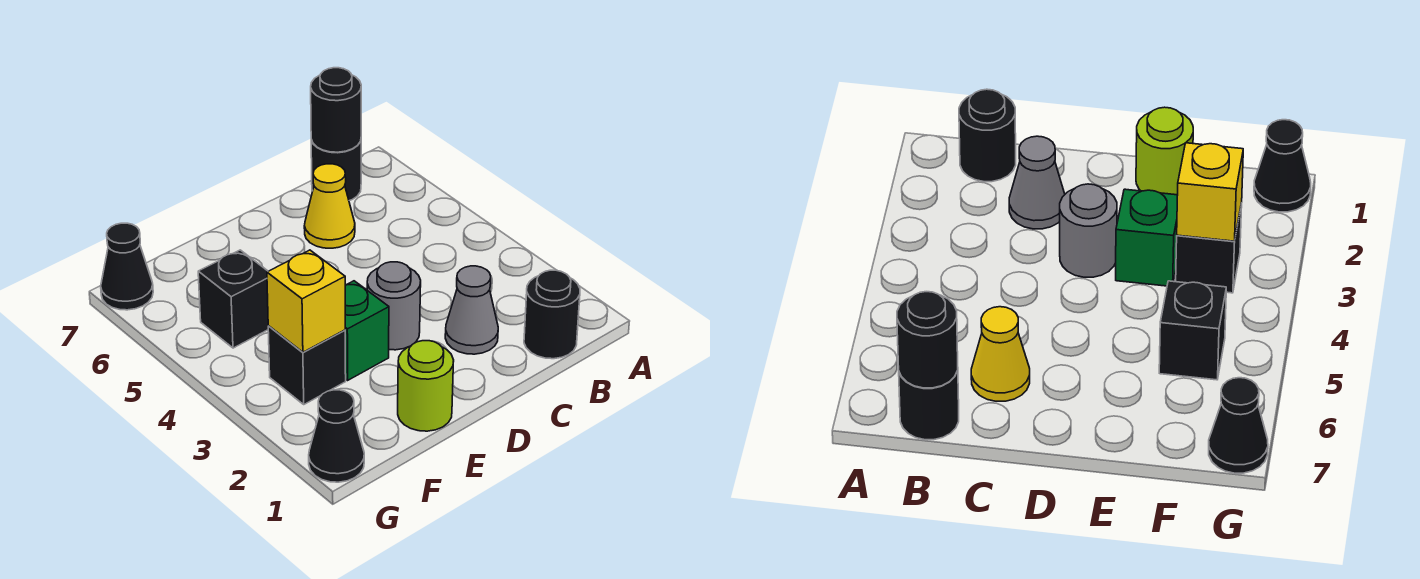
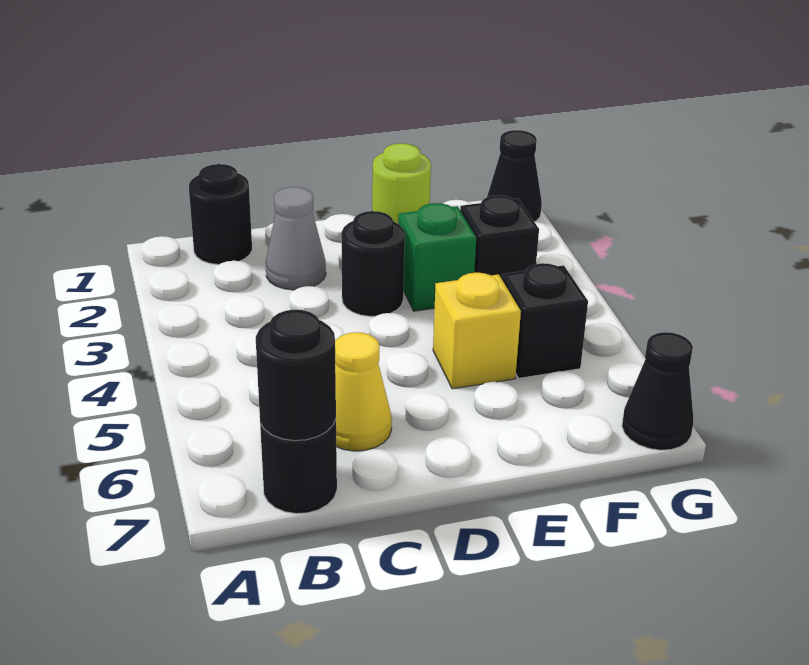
grey 1x1 round brick [367,262,421,350] -> black 1x1 round brick [341,211,405,316]
yellow 1x1 brick [267,250,345,352] -> yellow 1x1 brick moved to [433,273,521,389]

